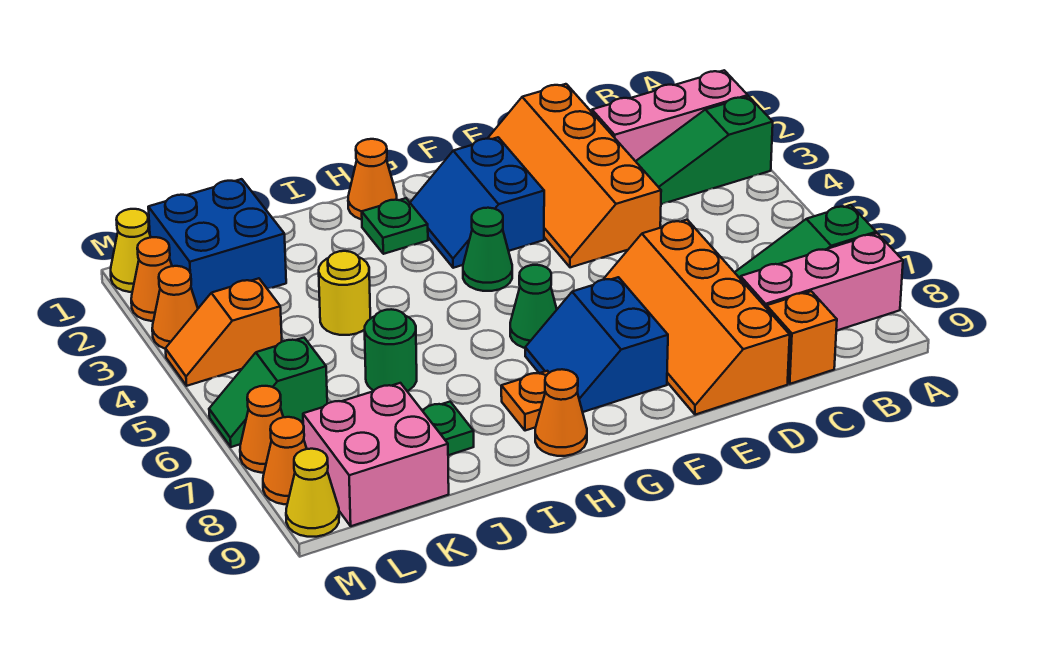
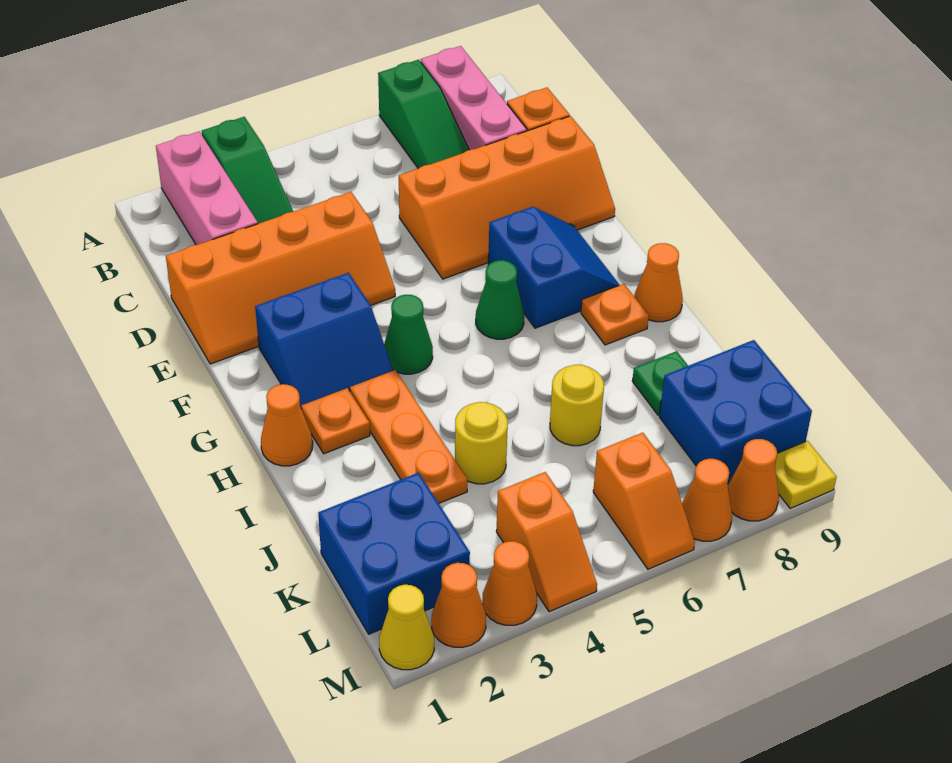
blue 2x2 slope [525,277,668,412] -> blue 2x2 slope turned to [488,207,620,328]
green 1x1 plate [362,198,428,254] -> orange 1x1 plate [301,388,370,454]
none -> orange 1x3 plate [350,370,467,503]
green 1x1 round brick [365,309,417,391] -> yellow 1x1 round brick [550,365,604,446]
pink 2x2 brick [303,383,449,526] -> blue 2x2 brick [659,340,812,484]
green 1x2 slope [209,338,327,447] -> orange 1x2 slope [593,433,695,569]
yellow 1x1 cone [286,449,339,537] -> yellow 1x1 plate [775,441,837,508]

